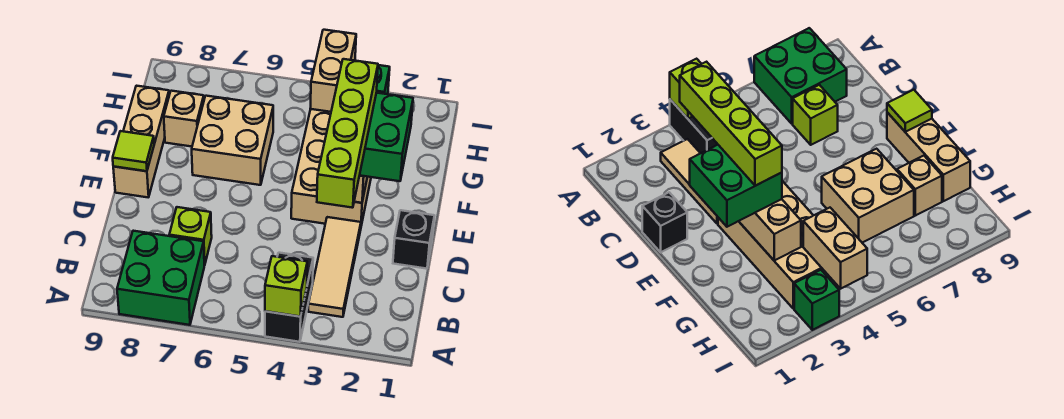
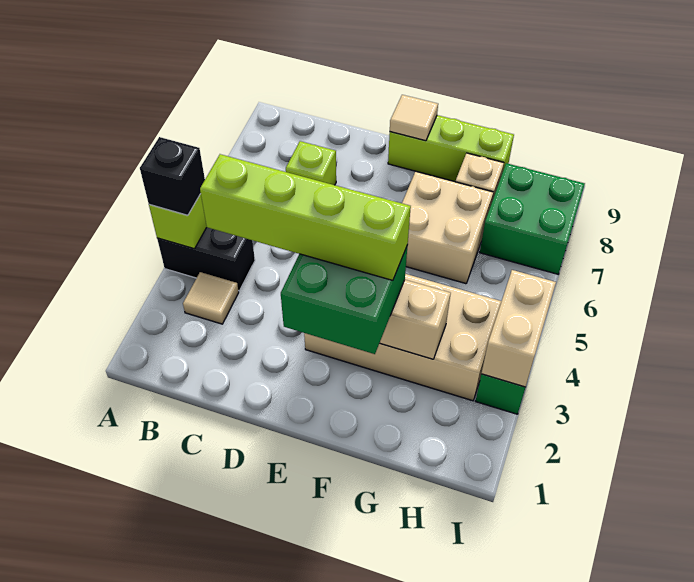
green 2x2 brick [117,231,204,325] -> green 2x2 brick moved to [480,163,585,274]
tan 1x3 tile [308,217,361,317] -> tan 1x1 tile [183,272,239,324]
black 1x1 brick [393,210,434,269] -> black 1x1 brick moved to [140,137,205,215]
tan 1x3 brick [113,86,169,197] -> lime 1x3 brick [388,115,514,181]
lime 1x1 tile [113,131,154,171] -> tan 1x1 tile [390,95,438,141]
tan 1x2 brick [310,30,356,112] -> tan 1x2 brick turned to [481,270,556,387]

